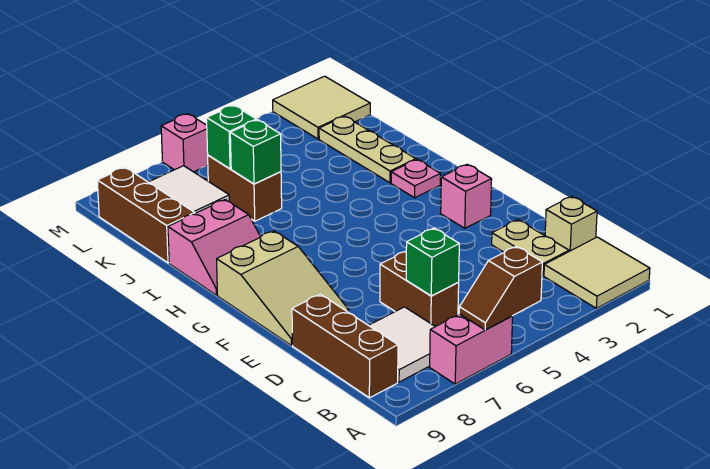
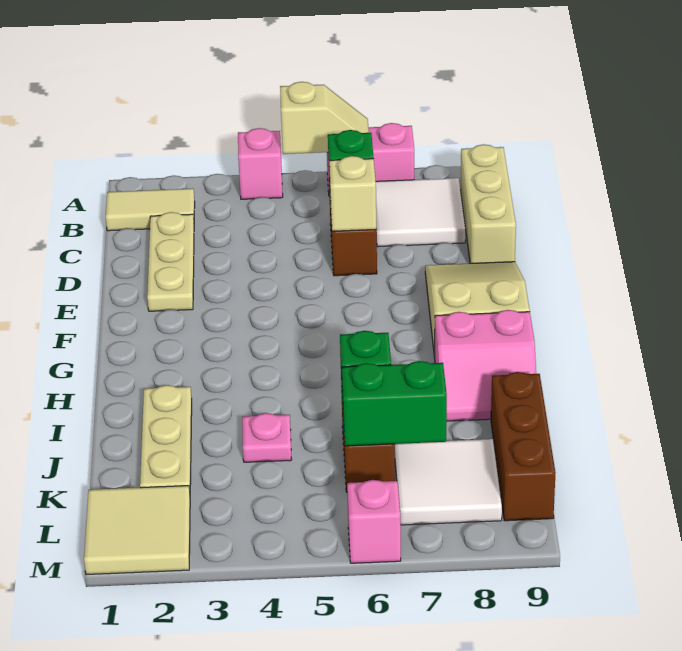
tan 2x2 tile [544,237,650,308] -> tan 1x2 tile [106,189,195,231]
brown 1x2 slope [459,246,542,330] -> tan 1x2 slope [280,82,369,154]
brown 1x3 brick [292,294,398,398] -> tan 1x3 brick [461,144,516,263]
tan 1x1 brick [545,196,597,251] -> tan 1x1 brick moved to [329,156,376,231]
tan 1x2 plate [492,220,569,276] -> tan 1x3 plate [147,212,194,311]
pink 1x1 brick [441,164,492,228] -> pink 1x1 brick moved to [238,128,283,199]
pink 1x1 plate [391,160,440,198] -> pink 1x1 plate moved to [242,413,292,462]
pink 2x2 slope [168,200,260,295] -> pink 2x2 slope turned to [435,310,536,421]
green 1x1 brick [207,105,256,169] -> green 1x2 brick [342,361,447,446]

